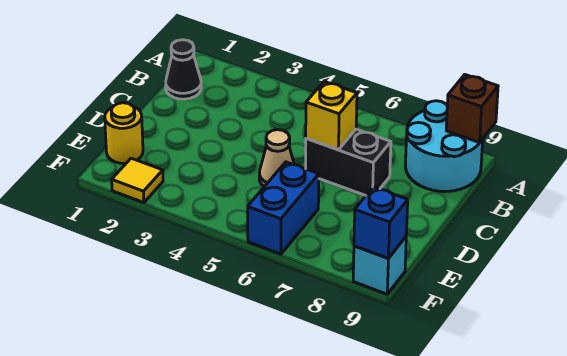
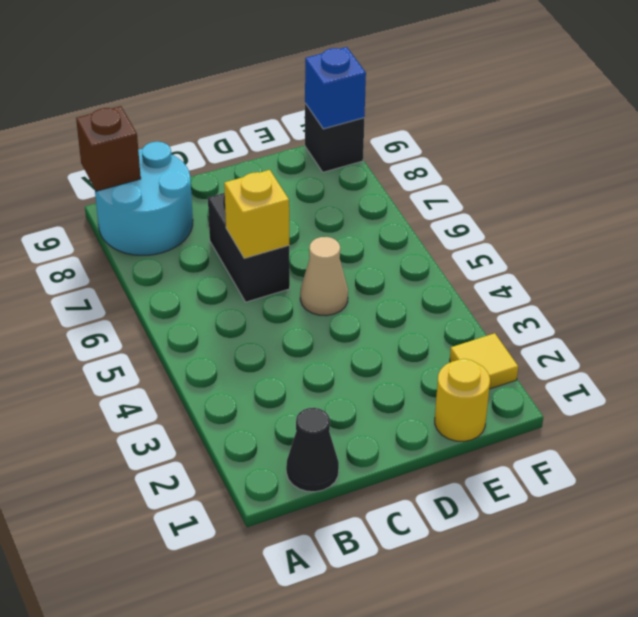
blue 1x2 brick [248,162,319,254] -> none
cyan 1x1 brick [353,237,406,294] -> black 1x1 brick [305,103,364,172]

